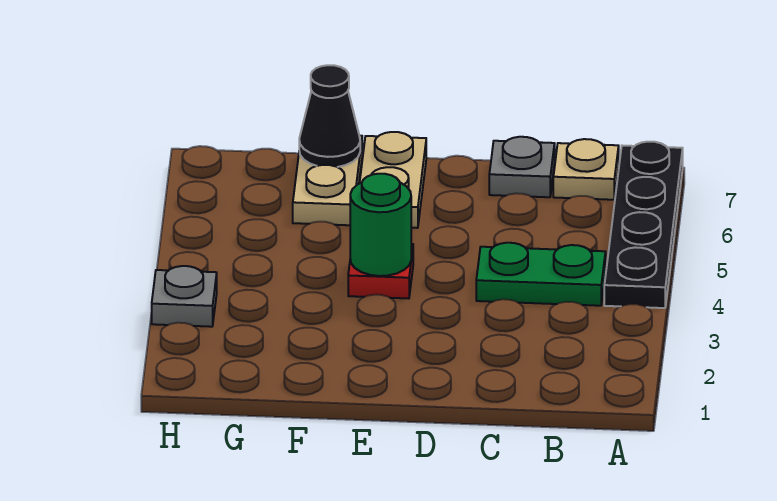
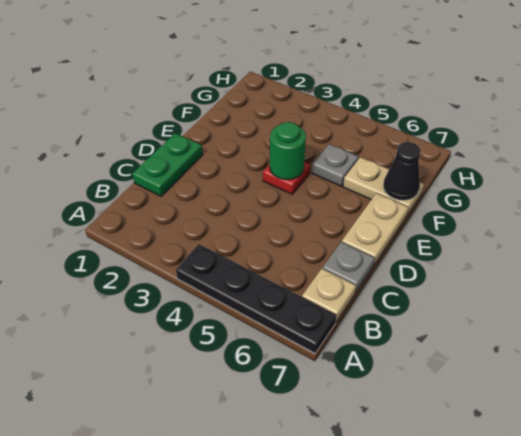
green 1x2 plate [476,243,606,306] -> green 1x2 plate moved to [133,133,203,196]
tan 1x2 plate [360,132,426,228] -> tan 1x2 plate turned to [342,193,409,265]
grey 1x1 plate [152,266,217,327] -> grey 1x1 plate moved to [312,144,359,186]

